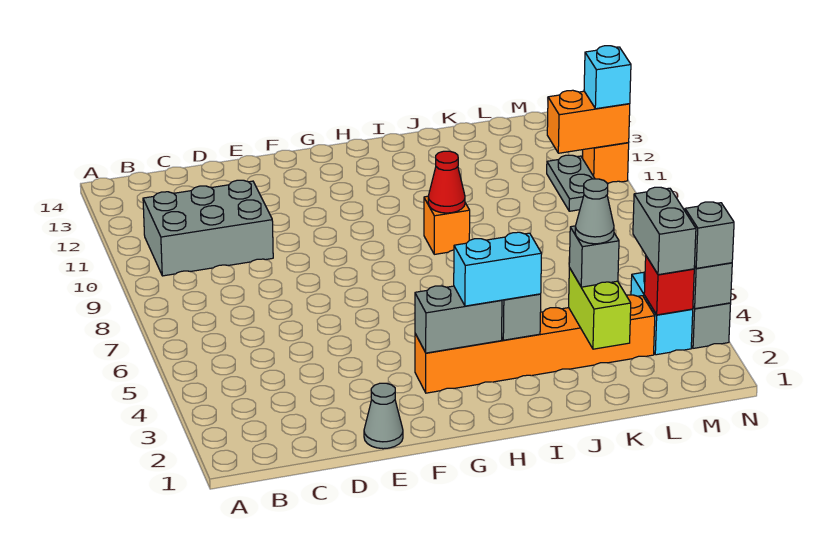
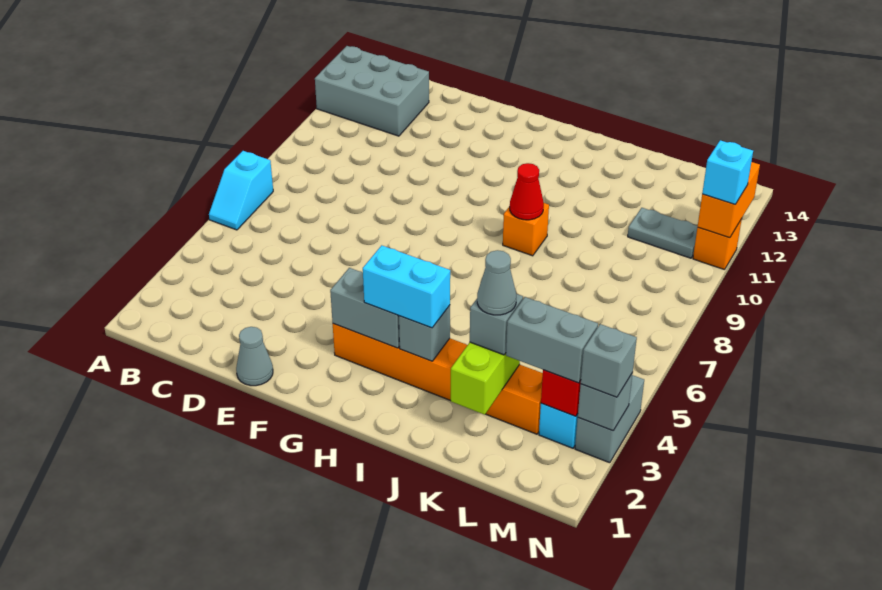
none -> cyan 1x2 slope [209,151,273,230]
grey 2x3 brick [143,180,273,276] -> grey 2x3 brick moved to [315,46,429,136]
grey 1x2 brick [633,187,696,275] -> grey 1x2 brick turned to [506,297,598,383]
grey 1x2 plate [547,155,595,211] -> grey 1x2 plate turned to [628,208,698,258]
orange 1x2 brick [547,90,630,153] -> orange 1x2 brick turned to [698,162,760,238]

